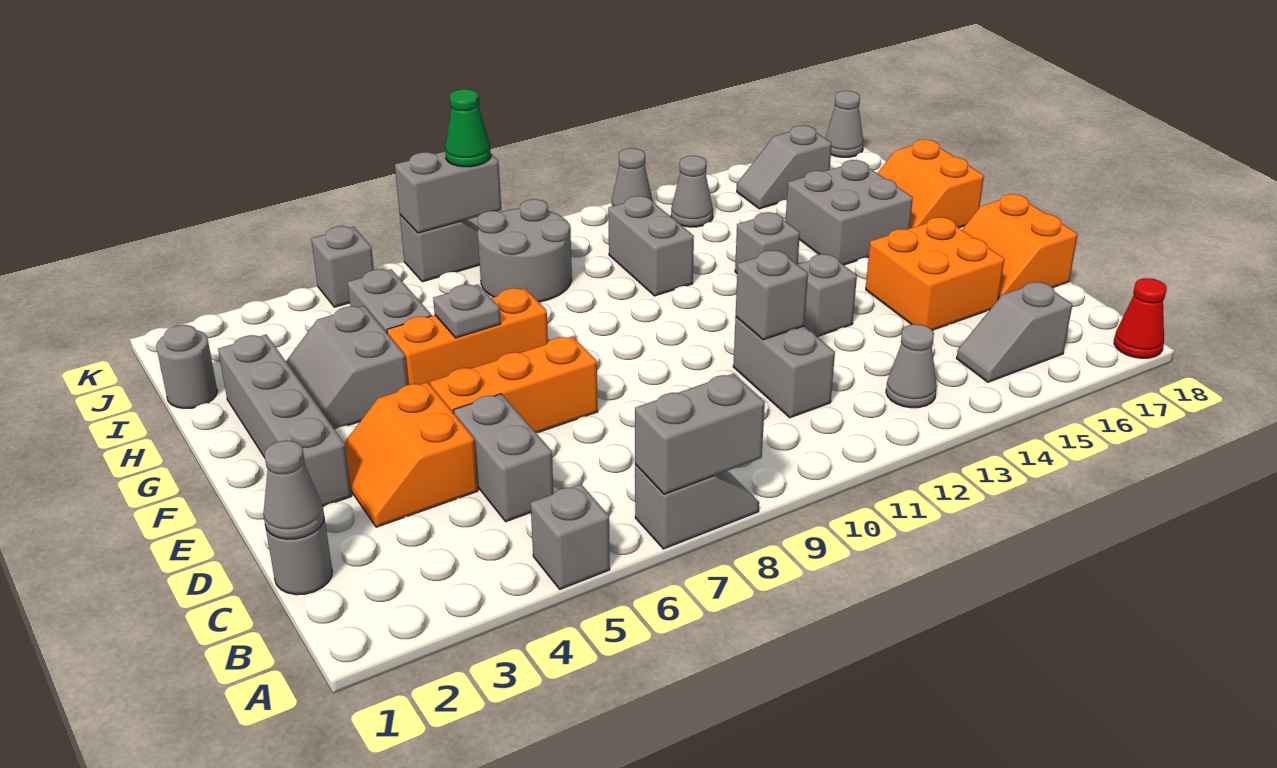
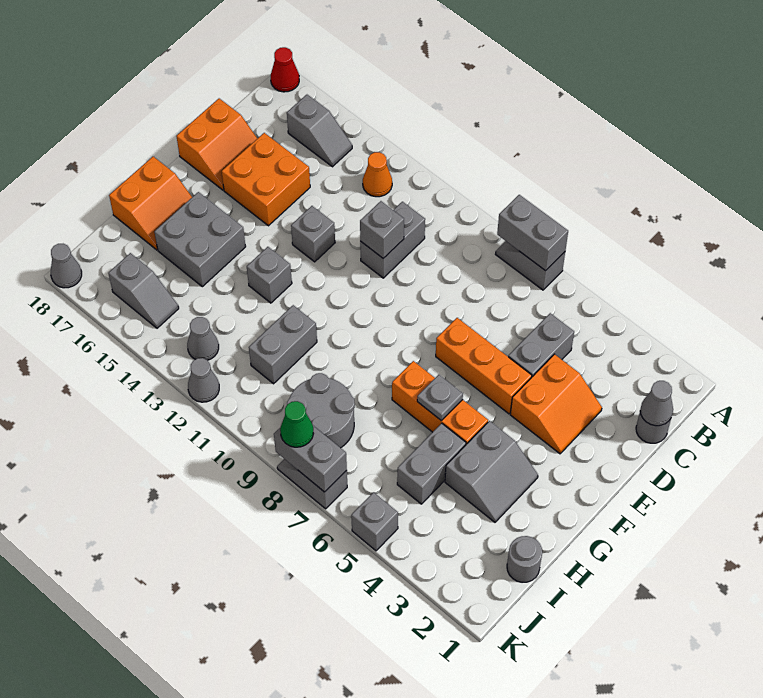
grey 1x1 brick [531,484,610,589] -> none
grey 1x1 cone [886,324,937,408] -> orange 1x1 cone [363,152,392,197]
grey 1x4 brick [218,335,352,506] -> none

